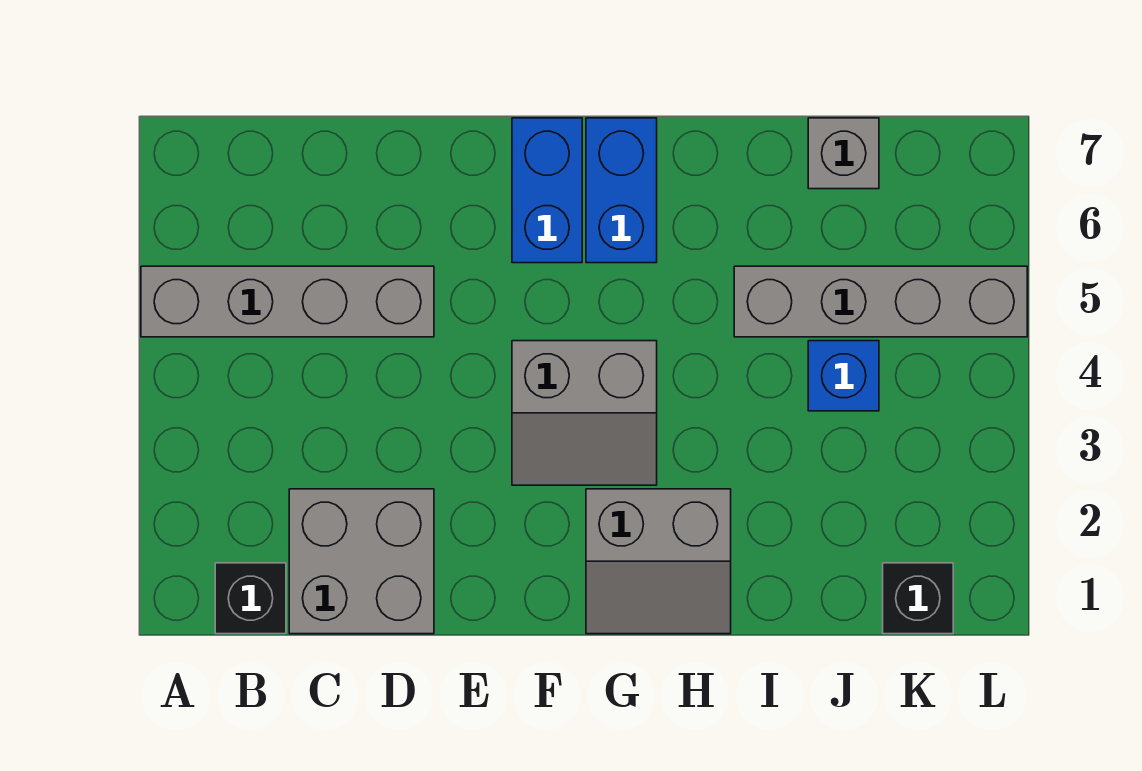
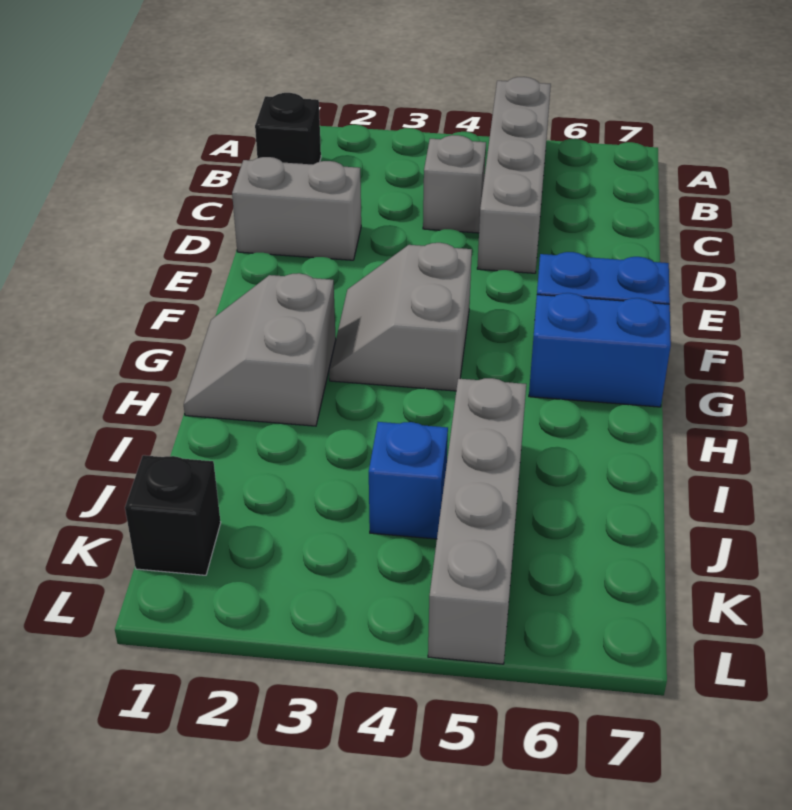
grey 2x2 brick [289,489,434,634] -> grey 1x2 brick [232,157,361,260]
grey 1x1 brick [808,118,879,189] -> grey 1x1 brick moved to [423,135,486,233]

